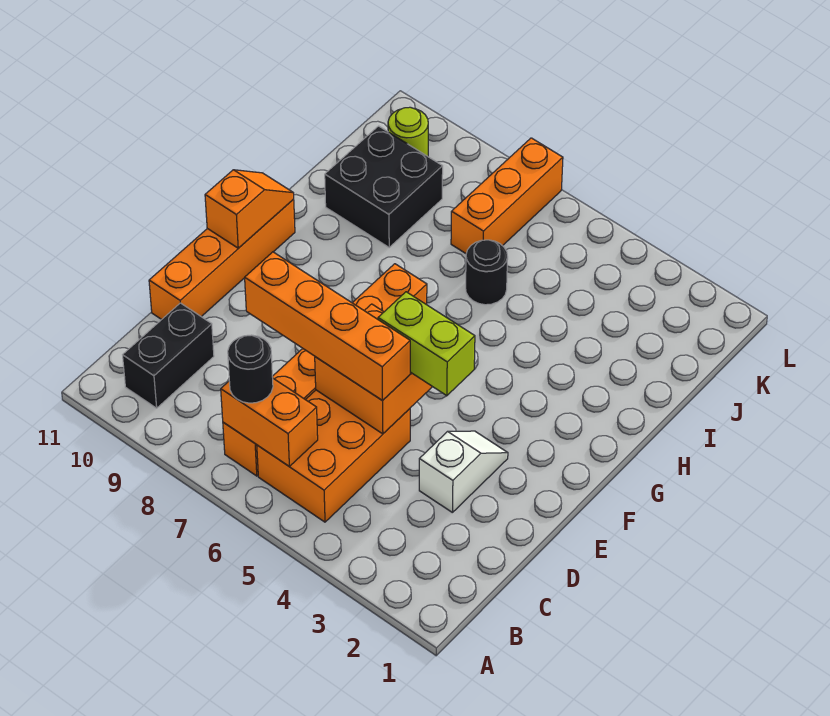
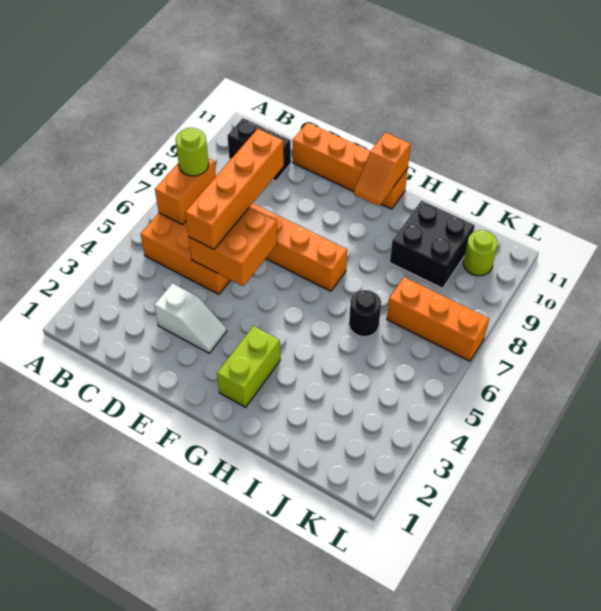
black 1x1 round brick [228,335,273,403] -> lime 1x1 round brick [176,128,209,176]
lime 1x2 brick [378,292,475,396] -> lime 1x2 brick moved to [217,326,280,407]
orange 1x2 slope [205,170,294,248] -> orange 1x2 slope turned to [354,132,411,206]

